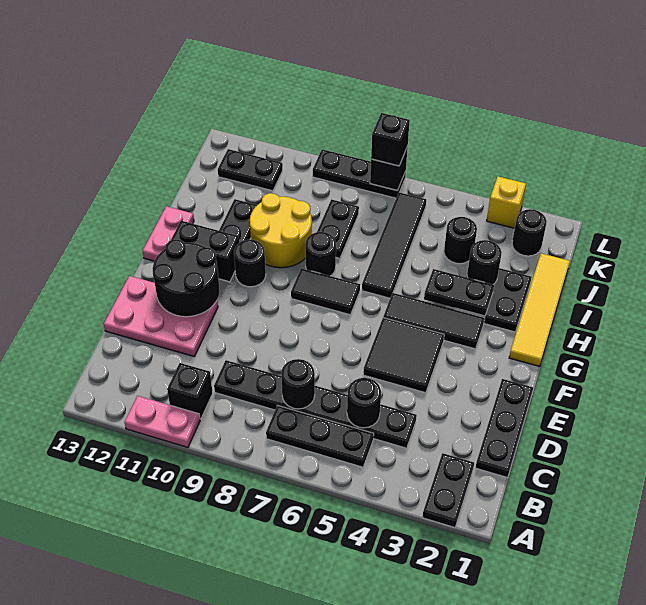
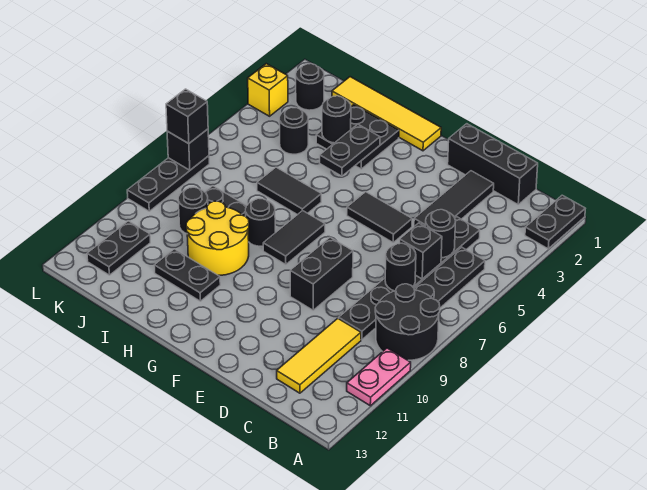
black 1x2 plate [422,453,474,528] -> black 1x2 plate turned to [525,195,585,249]
black 1x1 brick [167,363,213,419] -> black 1x1 brick moved to [400,223,442,279]
black 1x3 plate [476,379,533,477] -> black 1x3 brick [448,124,538,204]
none -> yellow 1x3 tile [277,318,361,393]
pink 2x3 plate [104,276,218,356] -> none
black 2x2 tile [363,318,444,393] -> black 1x2 tile [347,192,412,242]
black 2x2 round brick [153,239,219,317] -> black 2x2 round brick moved to [375,284,440,360]
black 1x3 tile [383,293,485,349] -> black 1x3 tile moved to [414,171,494,226]
black 1x1 round brick [234,240,266,287] -> black 1x1 round brick moved to [178,187,208,234]
black 1x2 brick [171,221,239,282] -> black 1x2 brick moved to [290,238,353,310]
pink 1x2 plate [143,206,194,261] -> none
black 1x4 tile [362,192,426,298] -> black 1x2 tile [257,167,321,215]

